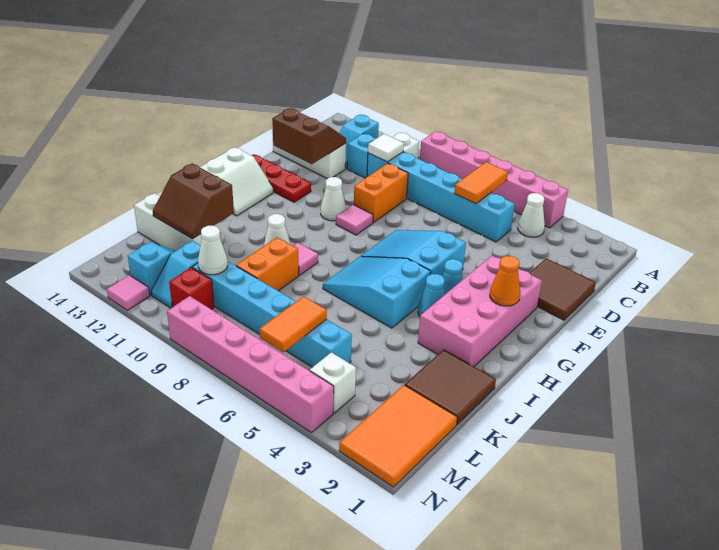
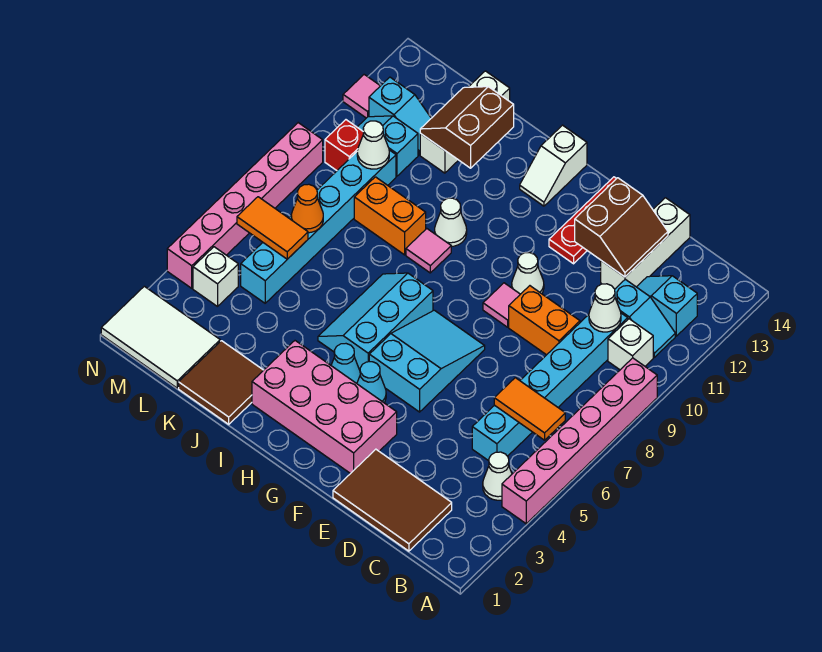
white 1x1 tile [368,134,404,162] -> white 1x1 cone [589,284,621,332]
brown 2x2 tile [530,258,596,320] -> brown 2x3 tile [333,449,452,551]
orange 1x1 cone [490,256,520,306] -> orange 1x1 cone moved to [291,184,323,233]
white 2x2 slope [200,147,274,216] -> white 1x2 slope [520,125,587,206]
cyan 2x3 slope [323,256,431,328] -> cyan 2x3 slope turned to [318,273,433,370]
orange 2x3 tile [339,385,457,487] -> white 2x3 tile [101,286,220,388]

